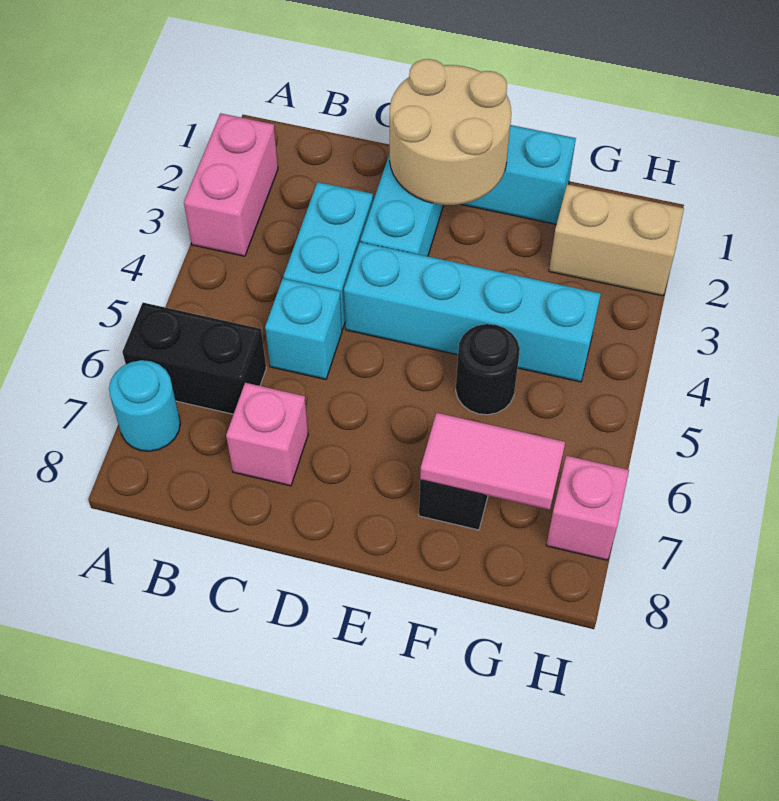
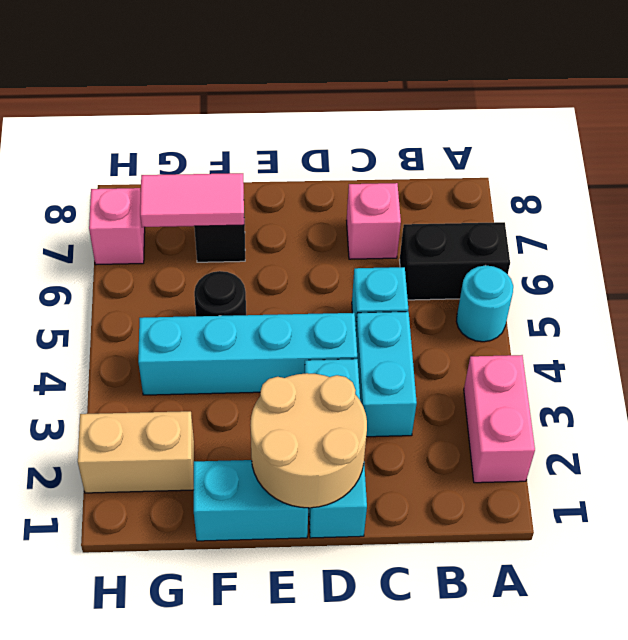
cyan 1x1 round brick [109,360,180,451] -> cyan 1x1 round brick moved to [456,266,513,342]

